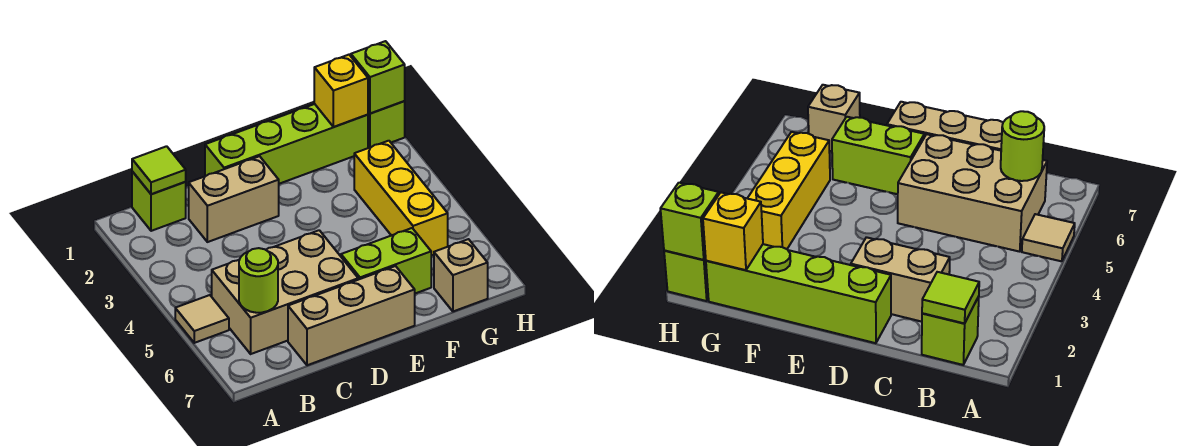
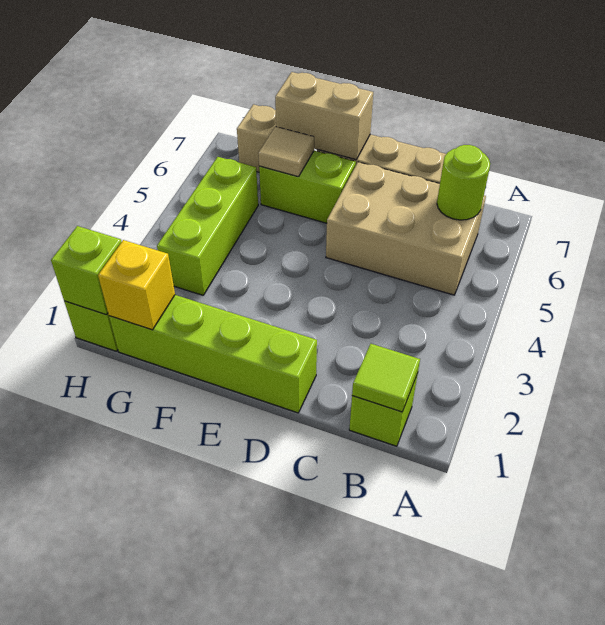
tan 1x1 tile [175,295,229,343] -> tan 1x1 tile moved to [258,127,314,177]
tan 1x2 brick [189,156,279,242] -> tan 1x2 brick moved to [275,72,373,160]
yellow 1x3 brick [354,141,448,256] -> lime 1x3 brick [157,157,258,295]

